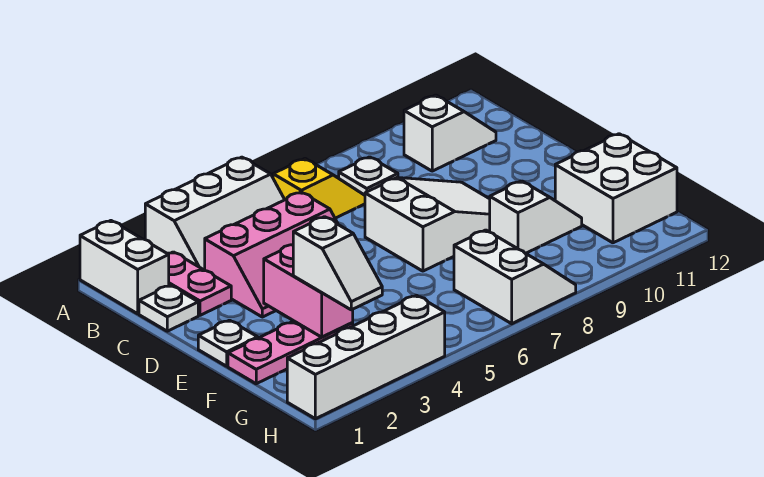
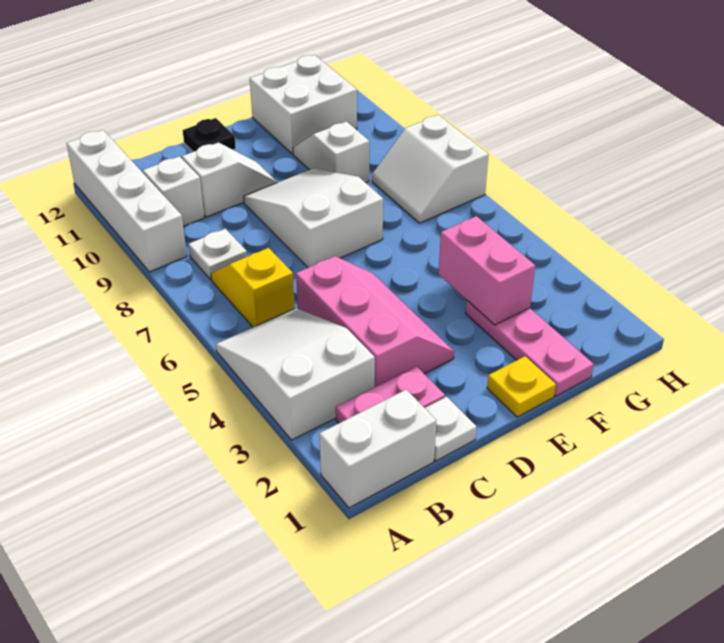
white 2x3 slope [145,157,285,270] -> white 2x3 slope turned to [216,308,375,440]
none -> black 1x1 plate [183,118,236,152]
white 1x1 plate [198,320,258,366] -> yellow 1x1 plate [487,356,556,417]
pink 1x2 brick [264,245,353,337] -> pink 1x2 brick turned to [439,216,535,325]
white 1x2 slope [293,217,382,310] -> white 1x2 slope moved to [182,143,277,217]
white 2x2 slope [454,230,576,324] -> white 2x2 slope turned to [372,115,489,223]
white 1x4 brick [287,295,445,419] -> white 1x4 brick moved to [67,130,187,272]

